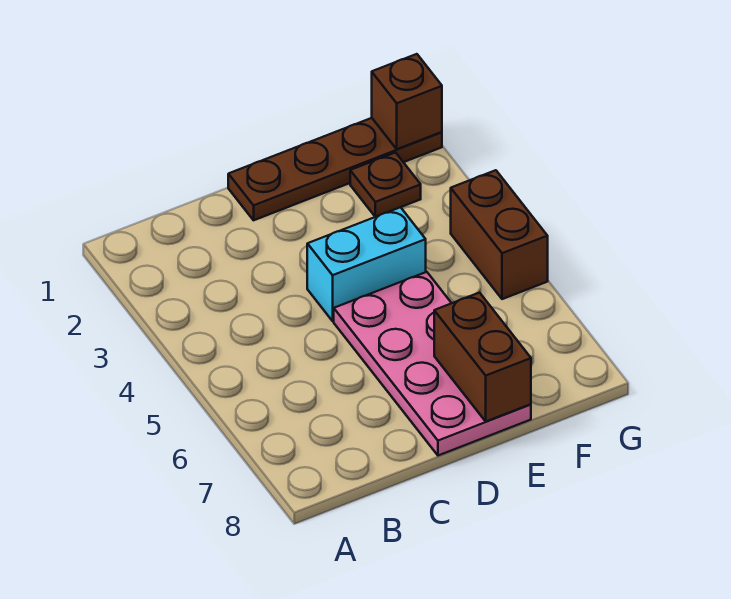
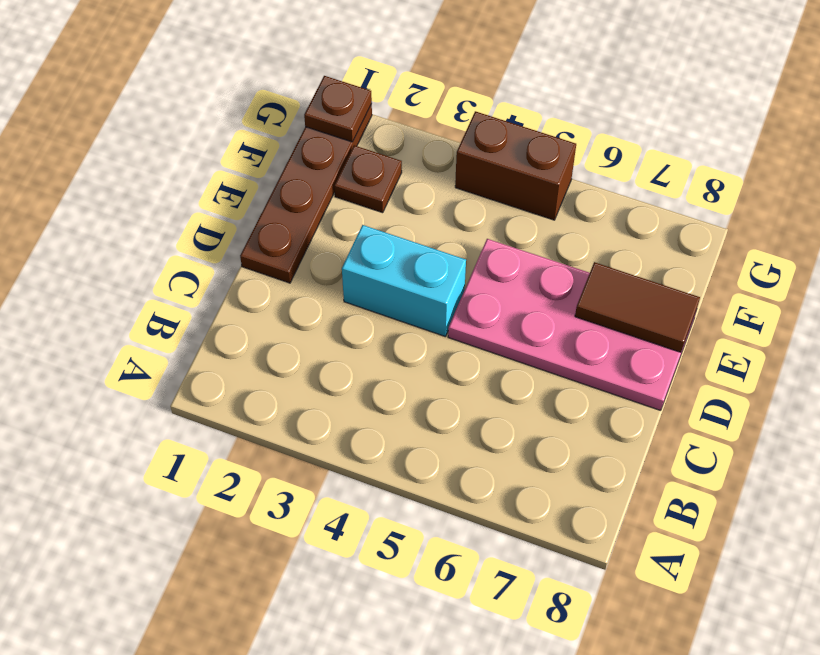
cyan 1x2 brick [307,207,426,321] -> cyan 1x2 brick turned to [342,225,466,337]
brown 1x2 brick [434,293,531,421] -> brown 1x2 tile [575,262,700,352]
brown 1x1 brick [372,54,442,149] -> brown 1x1 plate [304,76,372,142]

